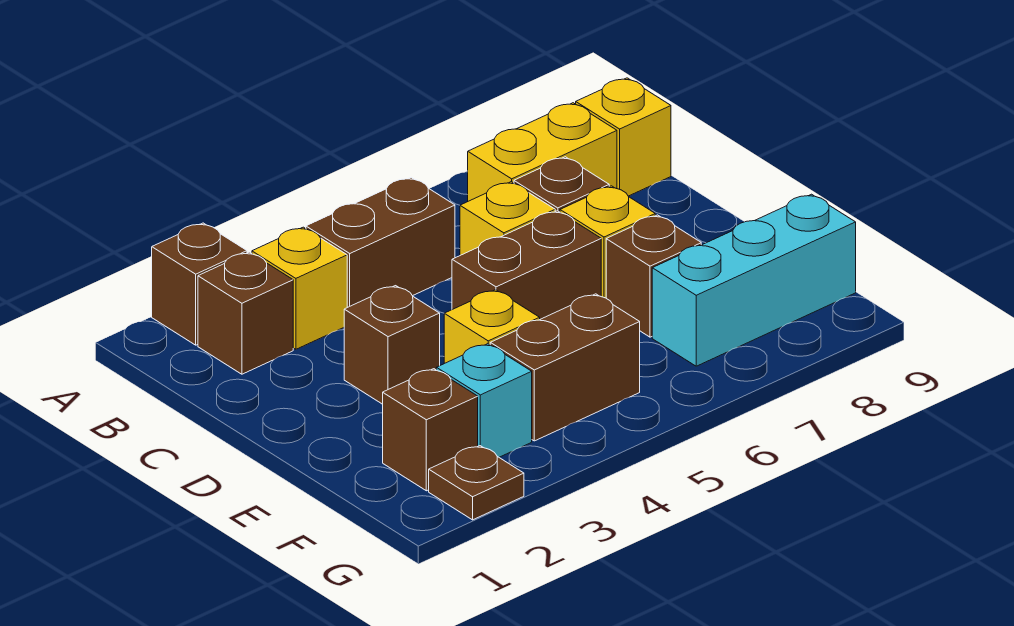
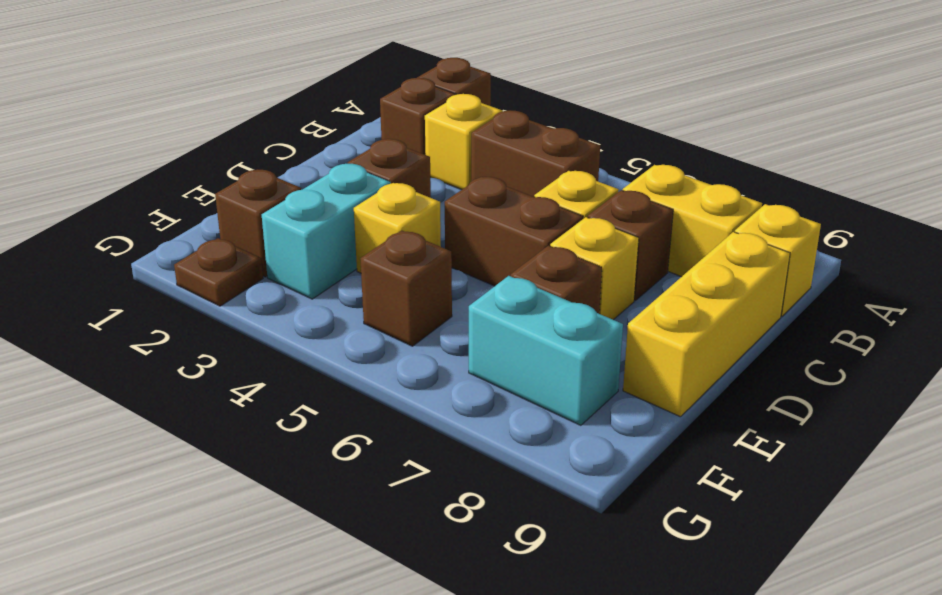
none -> yellow 1x3 brick [623,232,790,417]
cyan 1x1 brick [436,344,532,457] -> cyan 1x2 brick [262,164,391,299]
brown 1x2 brick [490,294,640,441] -> brown 1x1 brick [360,230,452,346]
cyan 1x3 brick [652,194,856,366] -> cyan 1x2 brick [469,276,623,425]

